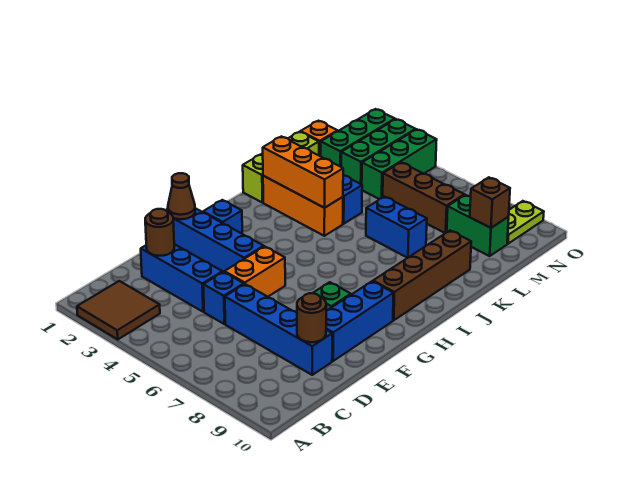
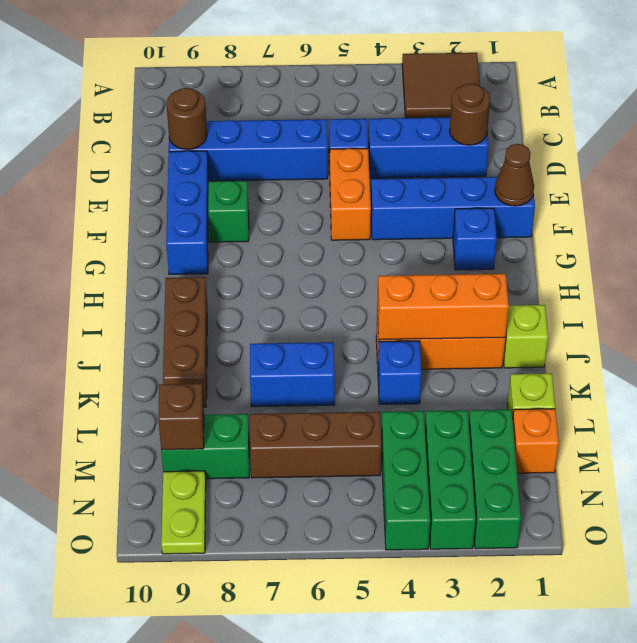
brown 1x4 brick [373,231,471,320] -> brown 1x3 brick [163,277,207,407]

